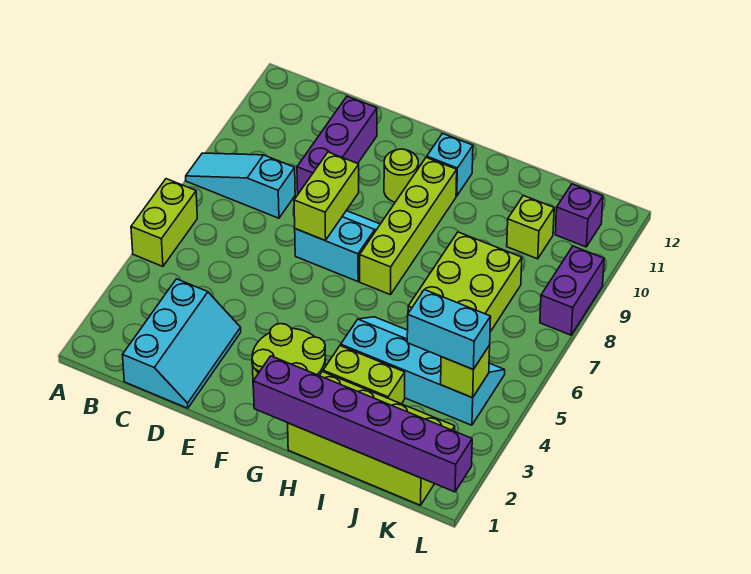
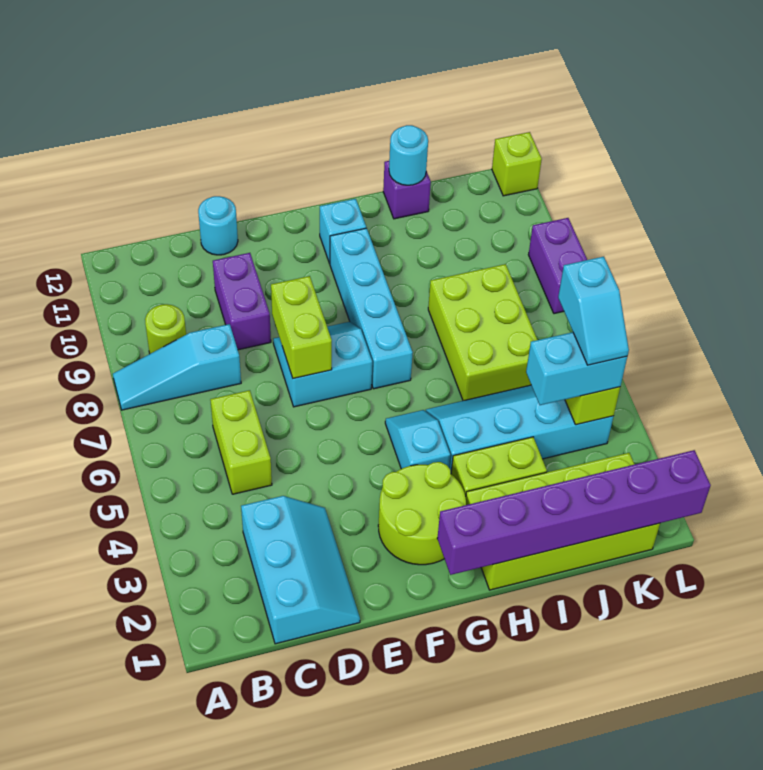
lime 1x2 brick [131,179,197,266] -> lime 1x2 brick moved to [210,390,272,494]
purple 1x3 brick [297,96,377,194] -> purple 1x2 brick [213,253,271,350]
none -> cyan 1x1 round brick [198,196,238,255]
lime 1x1 round brick [384,149,418,202] -> lime 1x1 round brick moved to [145,304,186,354]
none -> cyan 1x2 slope [385,410,450,469]
lime 1x4 brick [360,157,457,295] -> cyan 1x4 brick [330,228,413,389]
none -> cyan 1x1 round brick [389,125,428,185]
lime 1x1 brick [507,196,554,259] -> lime 1x1 brick moved to [492,132,542,196]
none -> cyan 1x2 slope [558,257,629,365]
purple 1x1 brick [555,184,603,247] -> purple 1x1 brick moved to [383,161,431,219]

